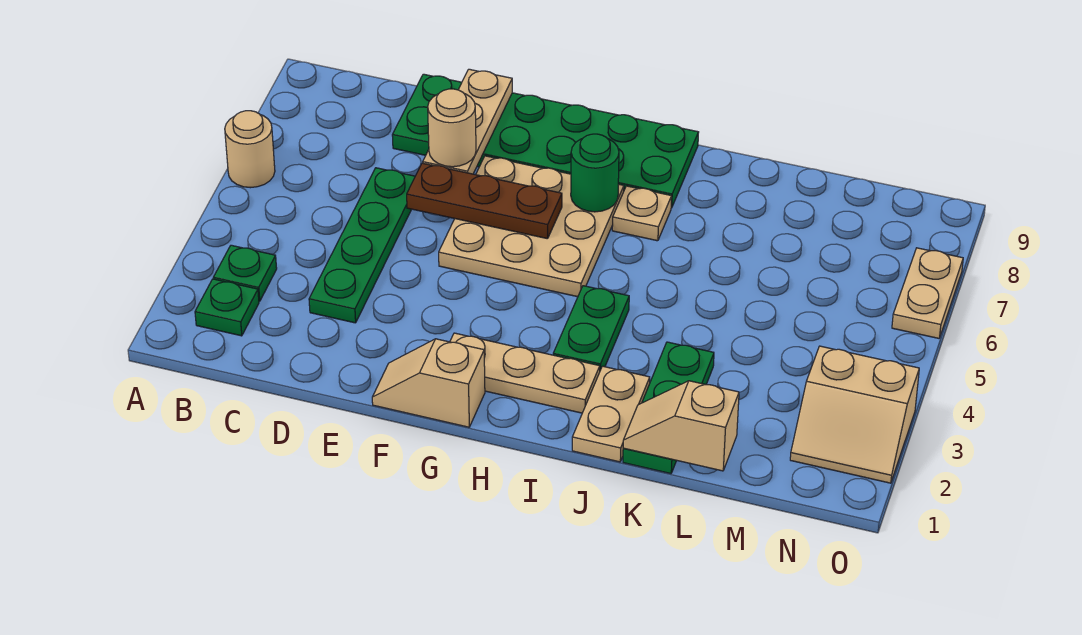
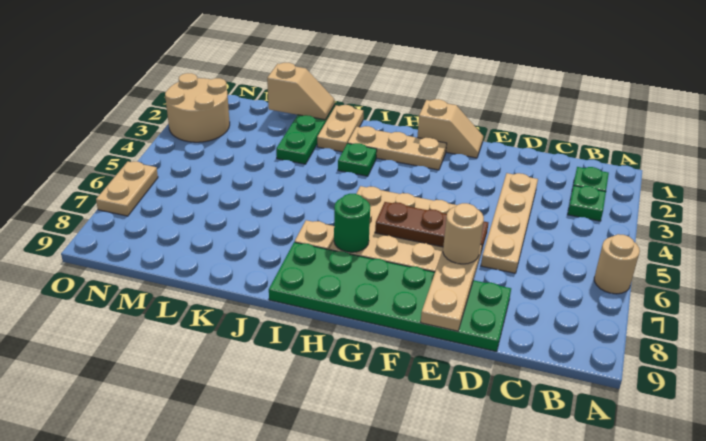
green 1x4 plate [309,168,415,323] -> tan 1x4 plate [481,173,538,273]
green 1x2 plate [553,286,629,370] -> green 1x1 plate [338,143,377,176]
tan 2x2 slope [790,346,919,483] -> tan 2x2 round brick [165,73,230,142]

